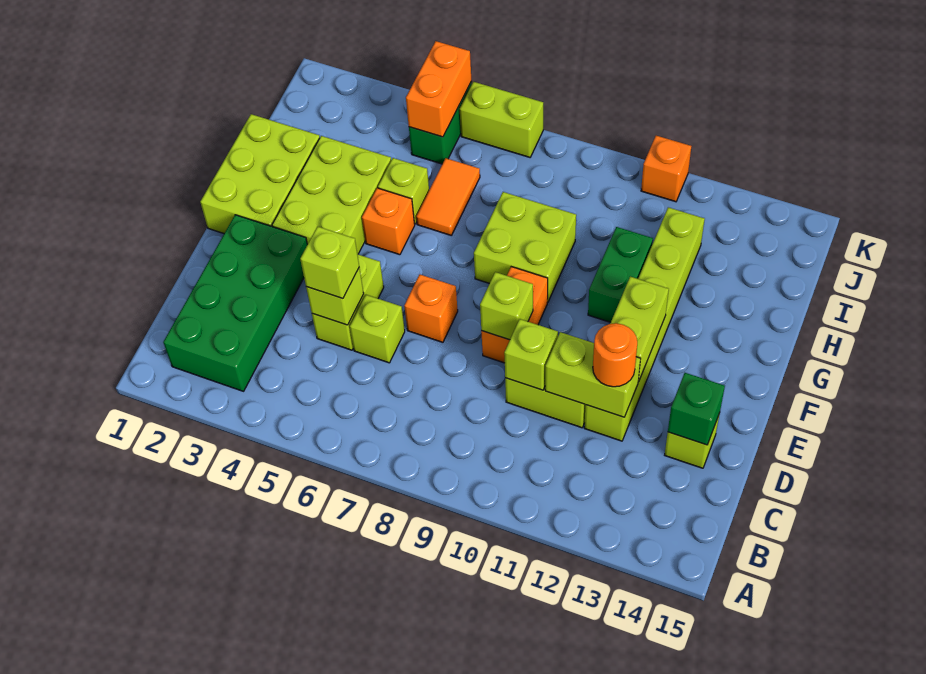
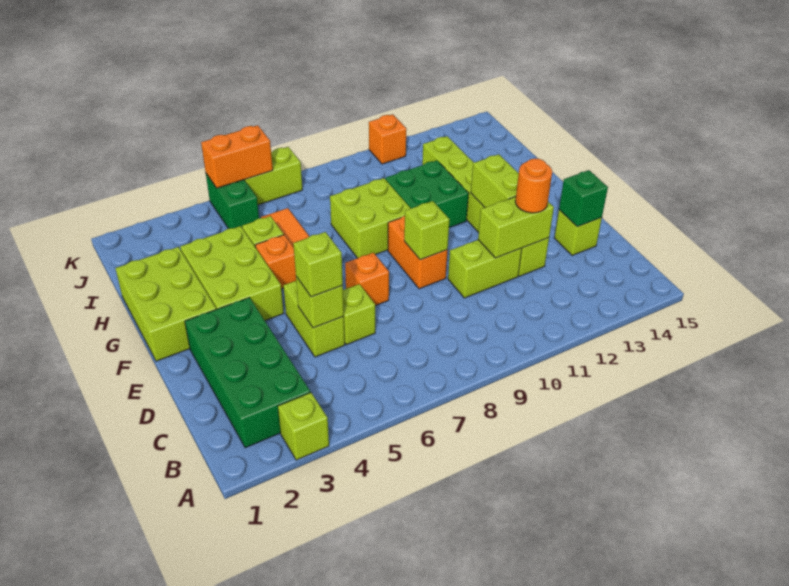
lime 1x1 brick [504,319,558,390] -> lime 1x1 brick moved to [278,392,329,460]
green 1x2 brick [588,227,653,322] -> green 2x2 brick [385,160,469,228]
orange 1x2 brick [406,41,471,137] -> orange 1x2 brick turned to [201,125,273,188]

